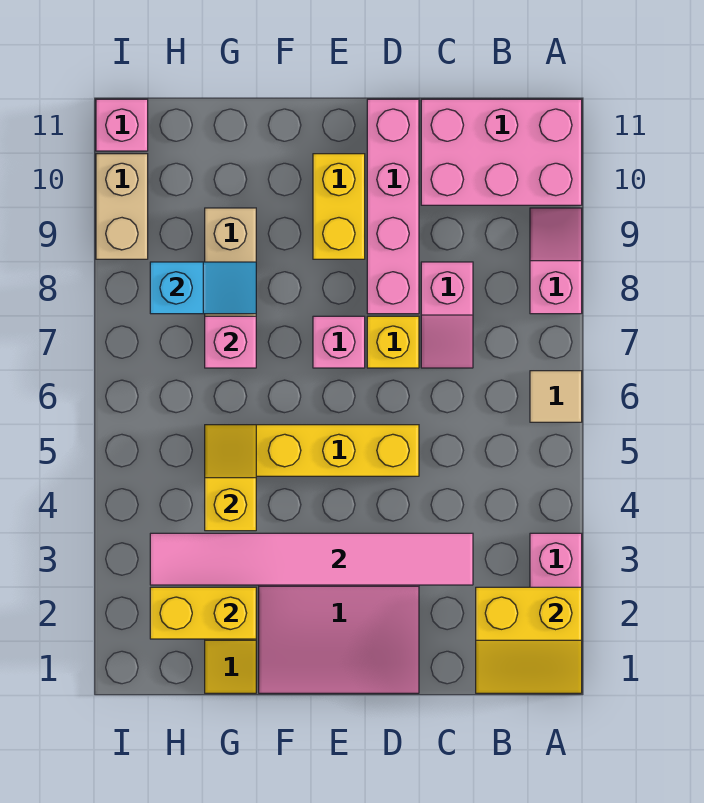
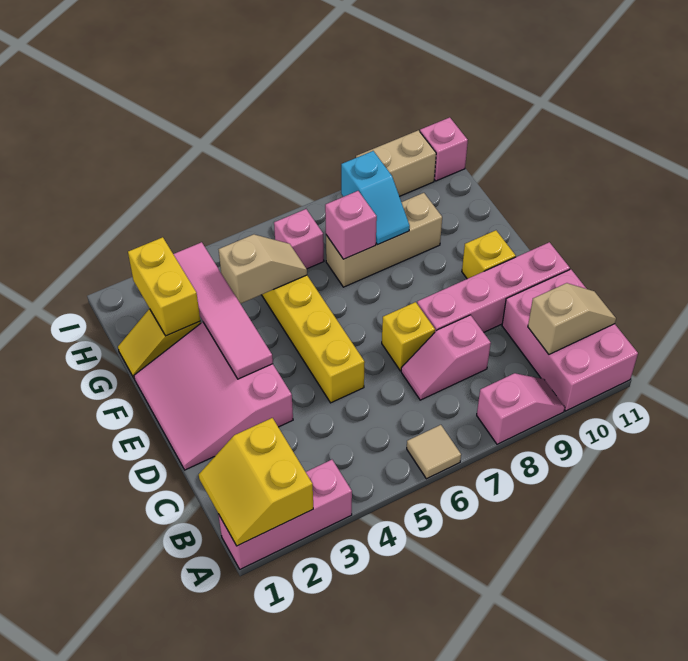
none -> tan 1x2 slope [528,283,616,354]
pink 1x6 tile [150,533,473,585] -> pink 1x4 tile [173,242,273,379]
pink 1x1 brick [313,316,365,368] -> pink 1x1 brick moved to [274,209,324,269]
yellow 1x2 brick [313,154,365,259] -> yellow 1x1 brick [462,230,516,279]
yellow 1x2 slope [205,425,256,531] -> tan 1x2 slope [219,234,307,304]

